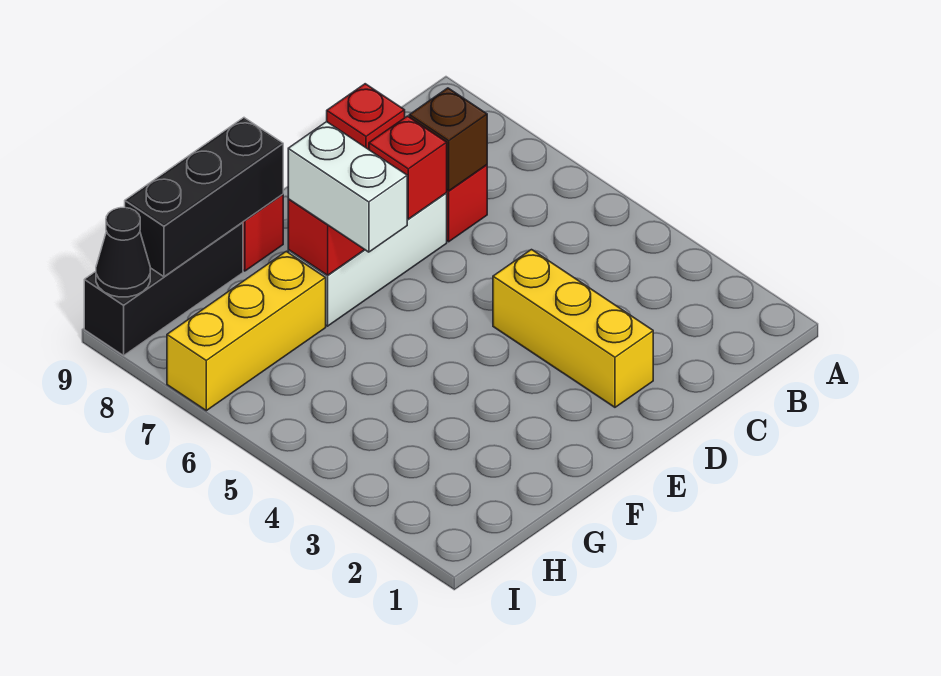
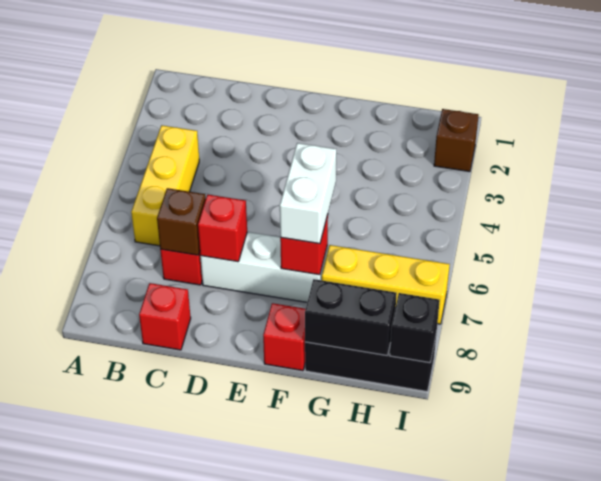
yellow 1x3 brick [493,250,653,407] -> yellow 1x3 brick moved to [131,125,199,246]
black 1x3 brick [125,118,283,277] -> black 1x2 brick [305,279,397,356]
none -> brown 1x1 brick [434,109,478,172]
black 1x1 cone [96,208,150,297] -> black 1x1 brick [390,293,440,363]

